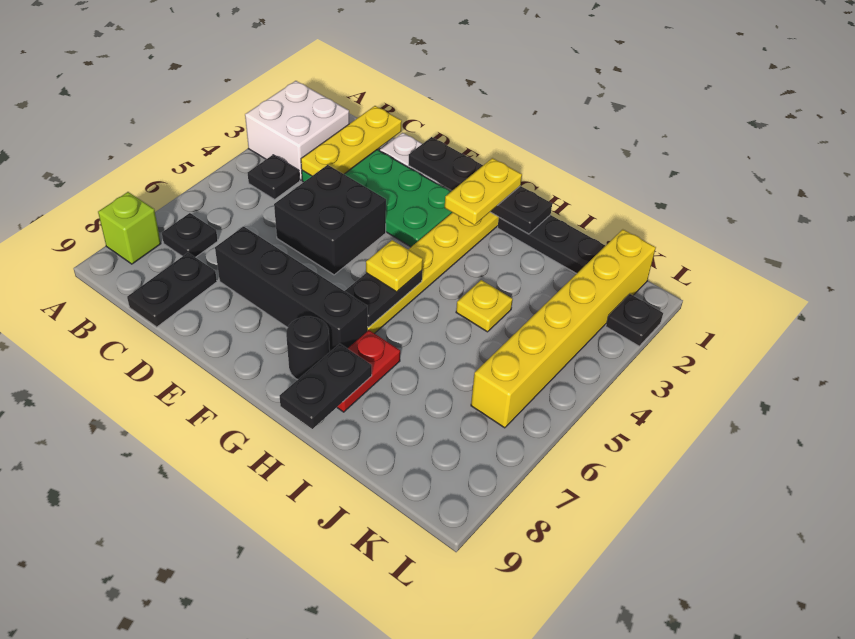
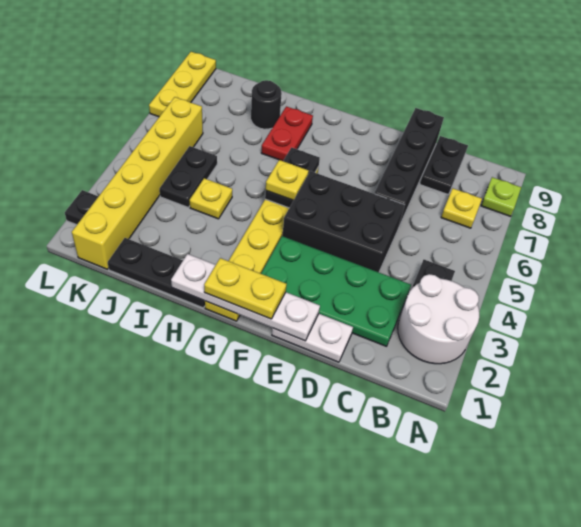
white 2x2 brick [245,81,349,180] -> white 2x2 round brick [398,274,479,364]
lime 1x1 brick [98,192,161,264] -> lime 1x1 plate [481,177,521,216]
black 1x1 plate [162,213,218,257] -> yellow 1x1 plate [441,188,482,228]
yellow 1x3 plate [301,106,402,176] -> yellow 1x3 plate moved to [149,52,216,117]
black 2x2 brick [274,165,386,275] -> black 2x3 brick [282,171,405,272]
black 1x4 brick [215,226,367,352] -> black 1x4 brick turned to [374,108,444,226]
black 1x4 plate [409,137,552,234] -> white 1x4 plate [171,254,320,341]
yellow 1x2 plate [445,158,522,225] -> yellow 1x2 plate turned to [204,258,287,319]
black 1x1 round brick [286,316,330,380] -> black 1x1 round brick moved to [251,80,282,129]
black 1x2 plate [280,344,372,429] -> black 1x2 plate moved to [160,146,217,208]

